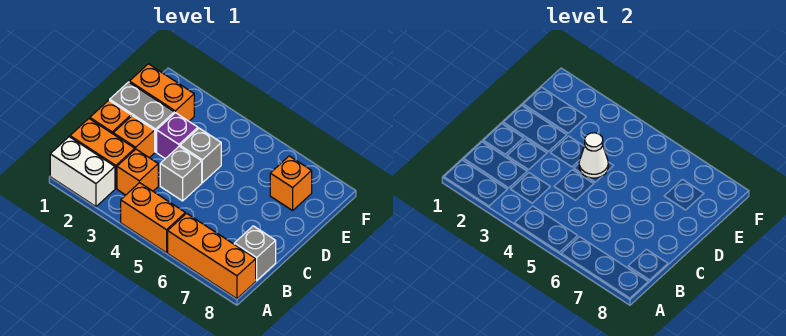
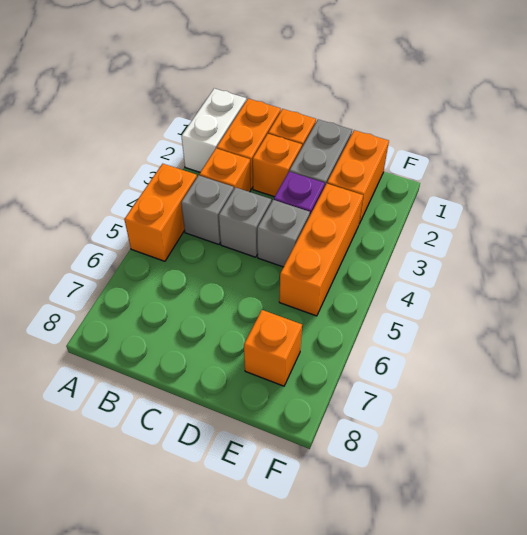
orange 1x3 brick [168,213,256,299] -> orange 1x3 brick moved to [279,184,363,316]
grey 1x1 brick [234,226,276,280] -> grey 1x1 brick moved to [181,175,234,244]
white 1x1 cone [579,133,608,178] -> none

